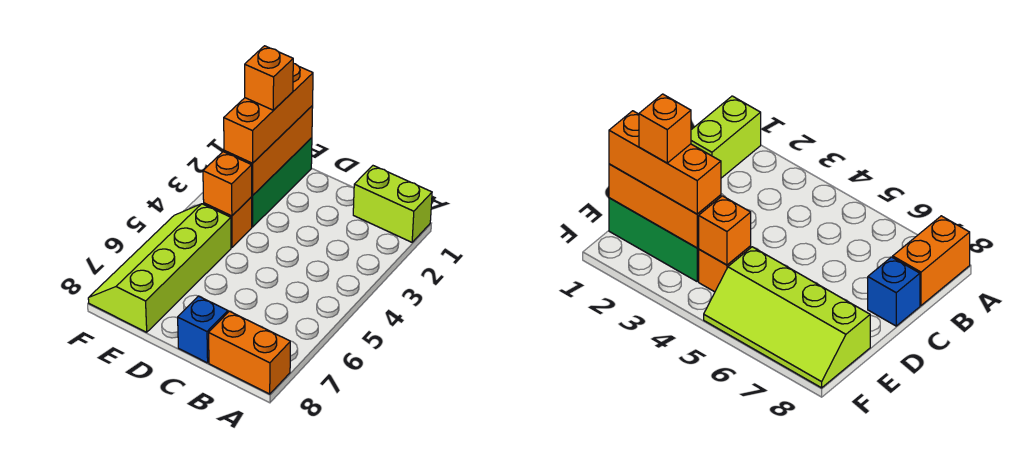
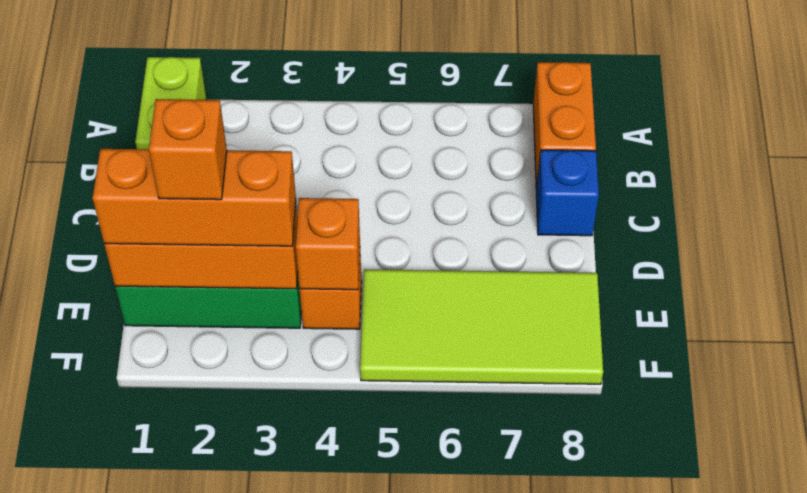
lime 2x4 slope [88,204,231,332] -> lime 2x4 tile [360,269,603,384]

